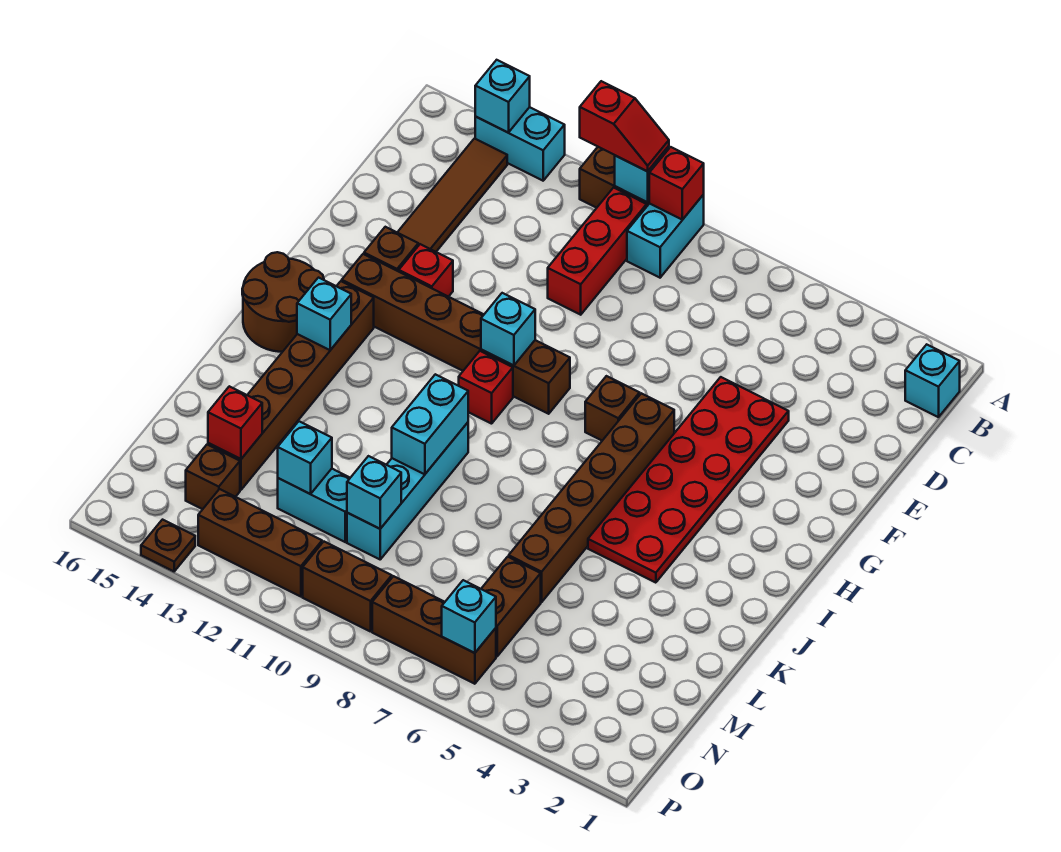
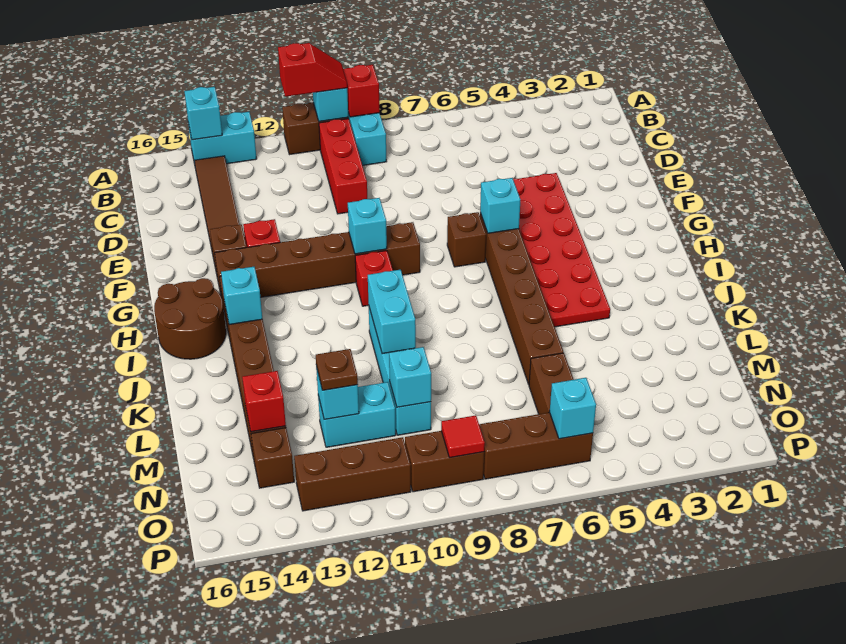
cyan 1x1 brick [905,345,960,417] -> cyan 1x1 brick moved to [480,178,520,233]
none -> red 1x1 tile [441,415,485,458]
brown 1x1 plate [141,520,195,571] -> brown 1x1 plate moved to [316,349,358,390]

